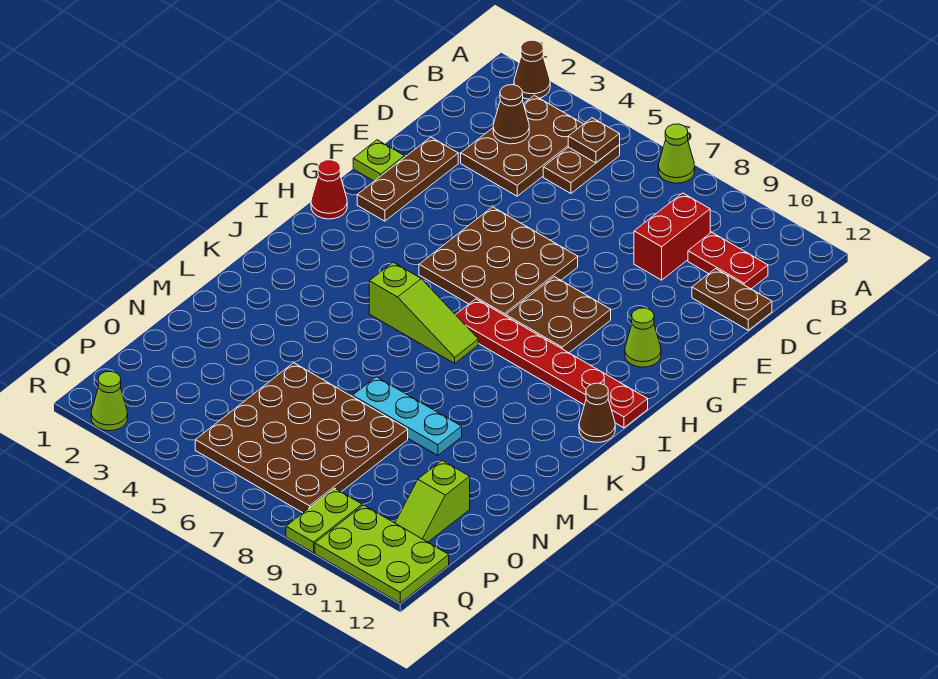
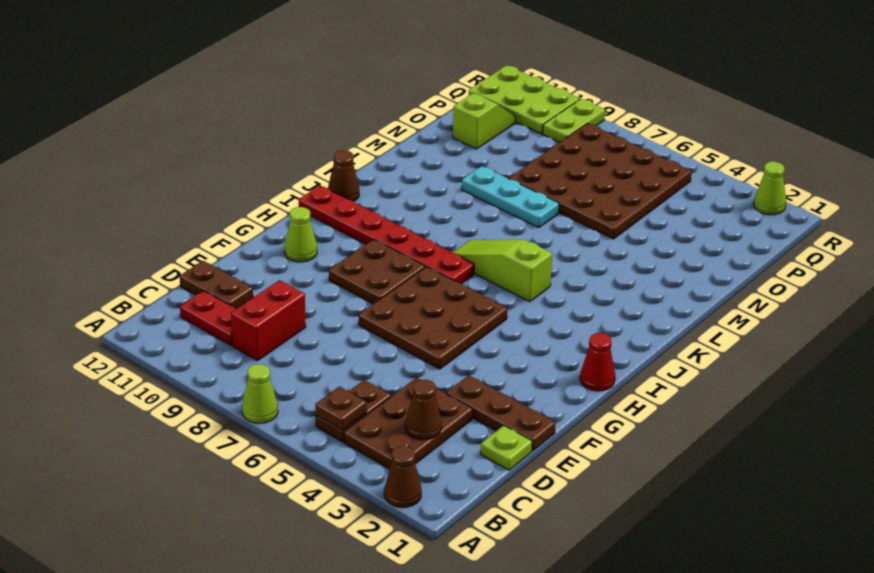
brown 1x3 plate [357,137,458,221] -> brown 1x3 plate turned to [446,376,556,451]
lime 1x1 plate [353,140,405,181] -> lime 1x1 plate moved to [481,425,532,470]

